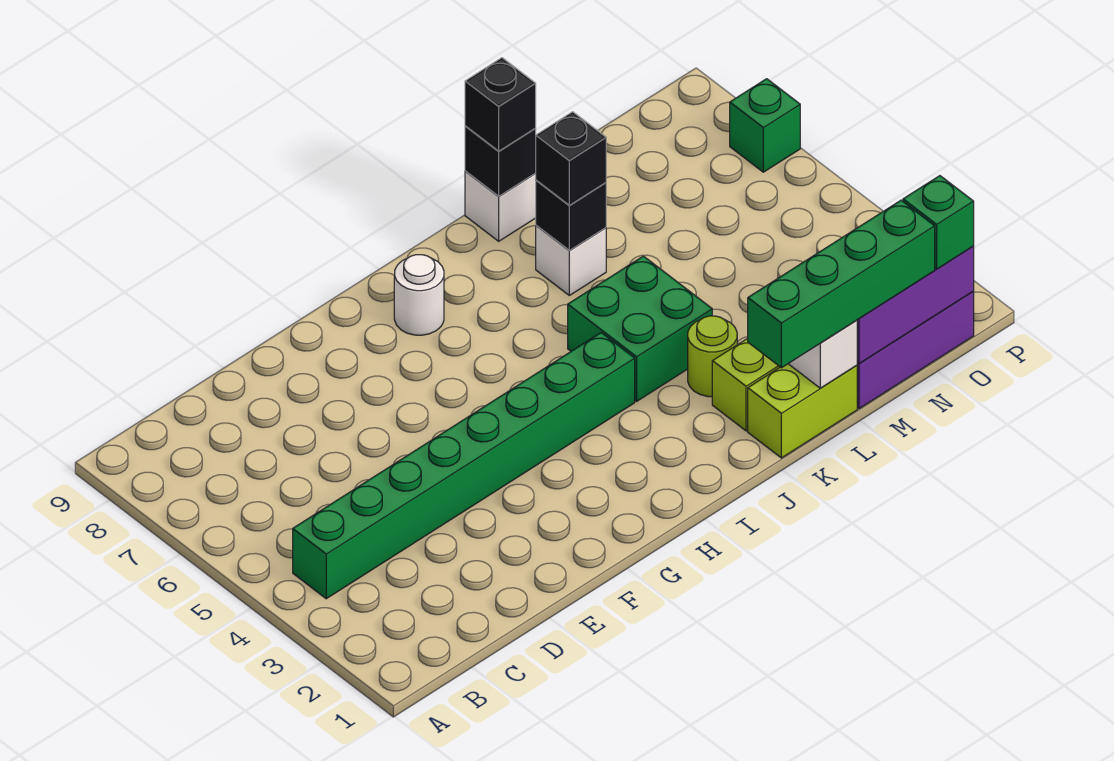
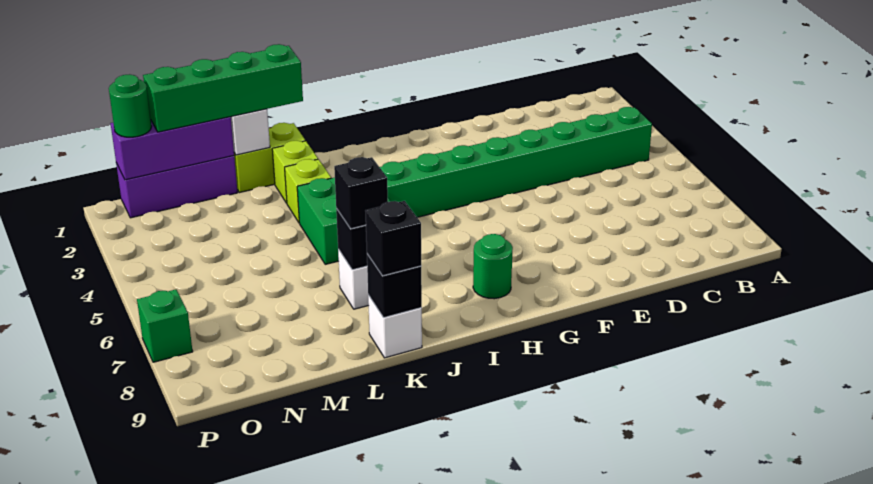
white 1x1 round brick [394,255,444,335] -> green 1x1 round brick [473,234,513,299]
lime 1x1 round brick [688,316,737,397] -> lime 1x1 brick [285,159,331,222]
green 1x1 brick [903,176,974,269] -> green 1x1 round brick [109,74,152,137]

